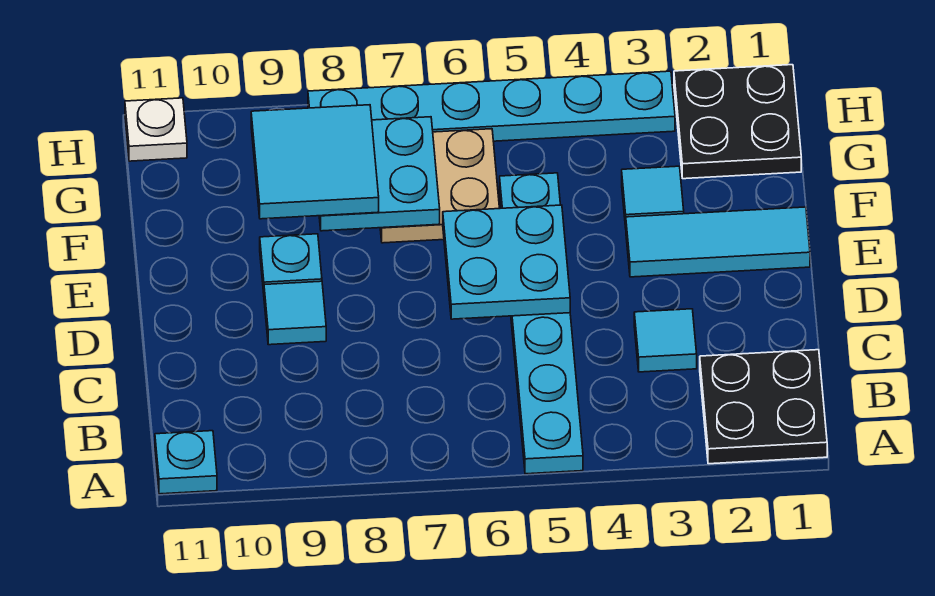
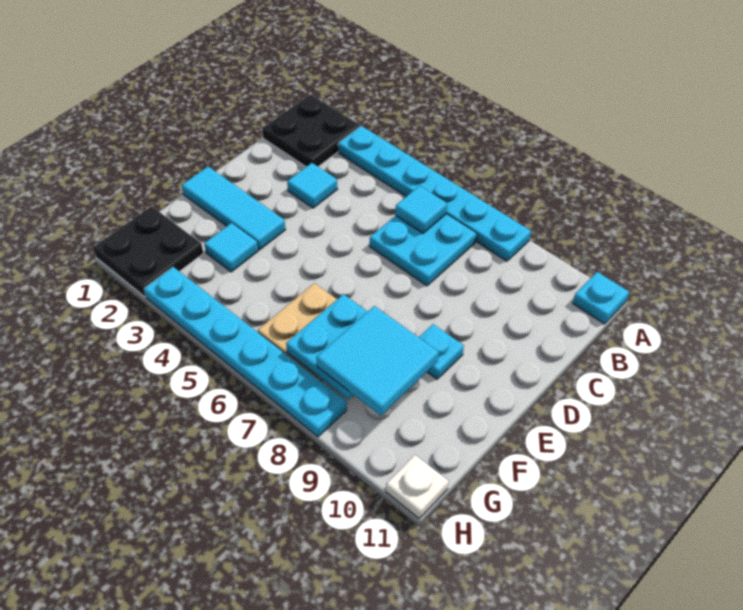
cyan 1x6 plate [500,173,583,474] -> cyan 1x6 plate turned to [338,126,531,261]
cyan 2x2 plate [443,205,570,319] -> cyan 2x2 plate moved to [370,214,477,286]
cyan 1x1 tile [264,281,326,345] -> cyan 1x1 tile moved to [395,186,447,233]

